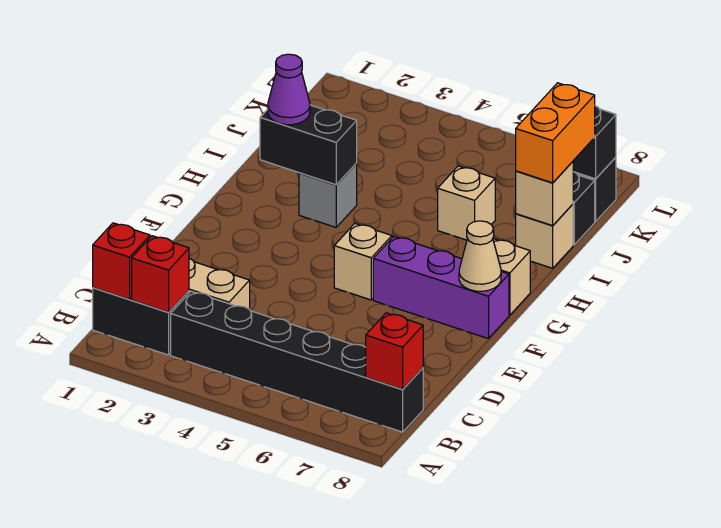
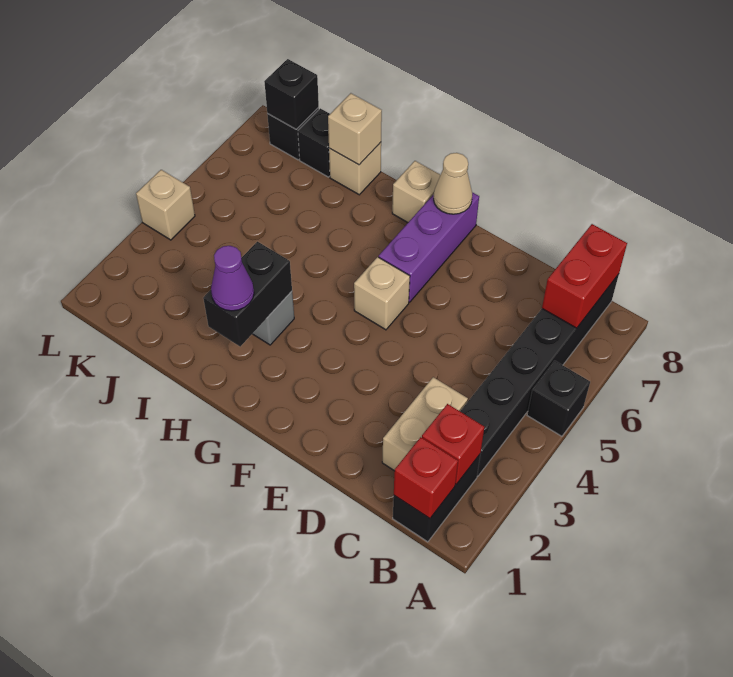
none -> black 1x1 brick [527,361,590,436]
red 1x1 brick [366,313,423,389] -> red 1x2 brick [542,224,627,328]
tan 1x1 brick [438,166,495,240] -> tan 1x1 brick moved to [136,170,195,240]
orange 1x2 brick [516,83,595,183] -> none

